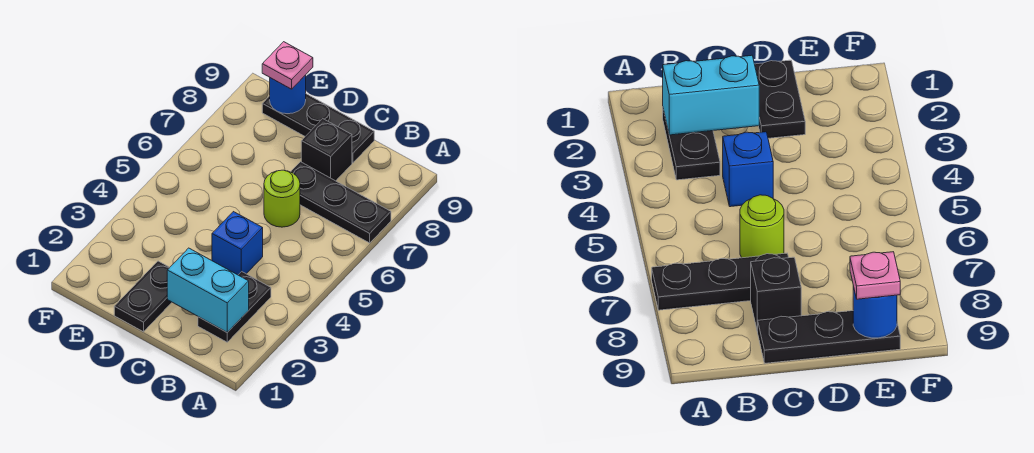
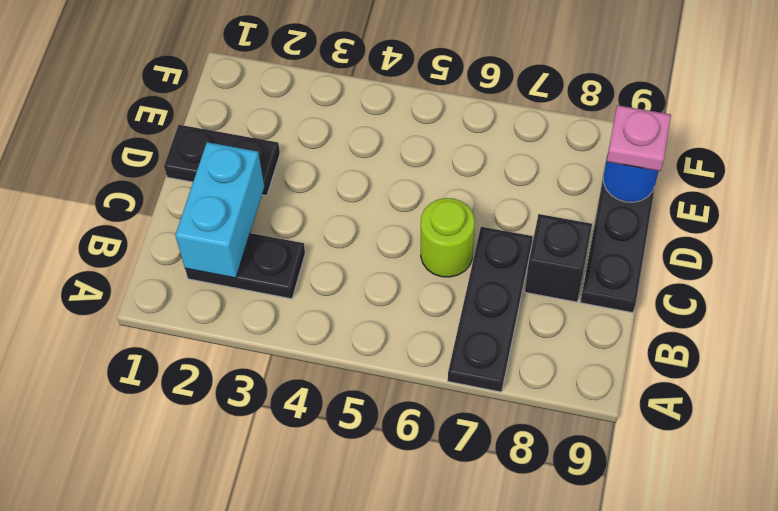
blue 1x1 brick [212,212,263,275] -> none

